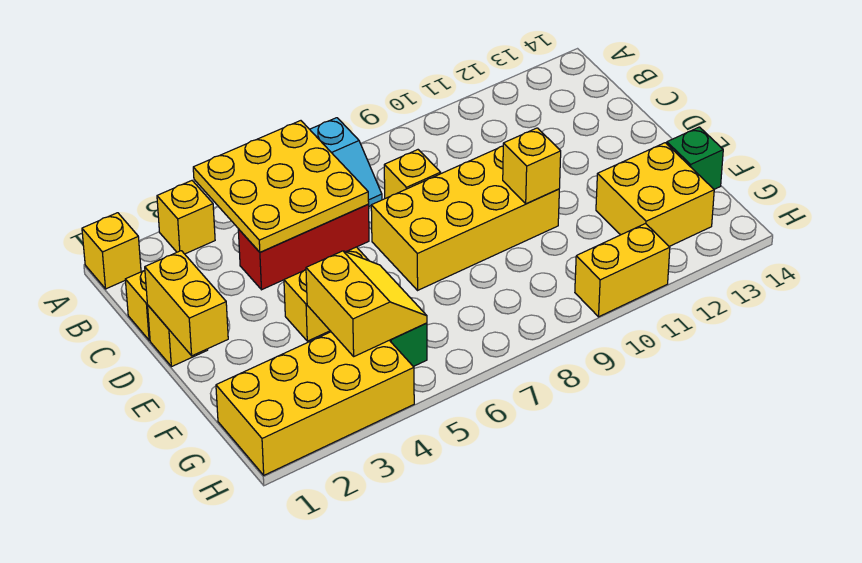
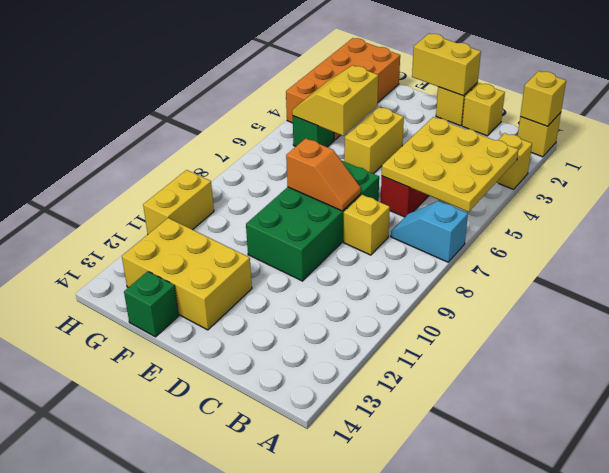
yellow 2x4 brick [371,146,559,290] -> green 2x4 brick [246,161,379,281]
none -> orange 1x2 slope [286,138,361,211]
yellow 1x1 brick [503,128,561,204] -> yellow 1x1 brick moved to [520,71,566,126]
yellow 2x2 slope [306,251,427,356] -> yellow 2x2 slope turned to [292,65,378,136]
yellow 2x2 brick [596,143,714,246] -> yellow 2x3 brick [122,218,252,330]
yellow 2x4 brick [216,332,414,475] -> orange 2x4 brick [286,38,400,140]

